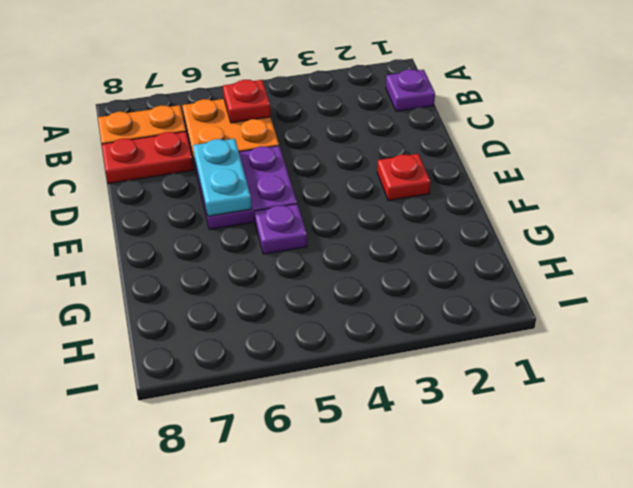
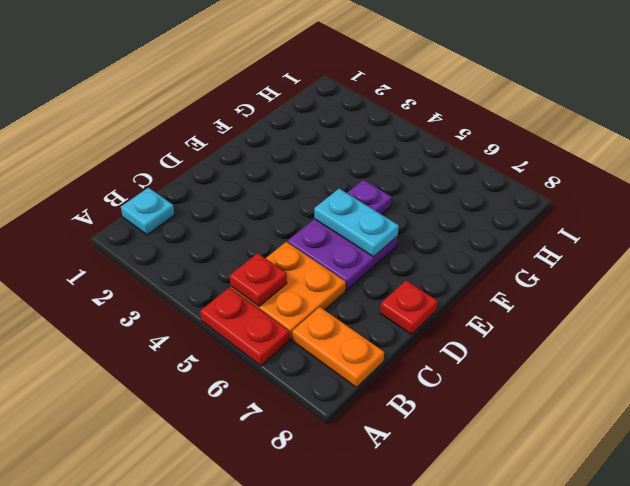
purple 1x1 plate [386,70,435,111] -> cyan 1x1 plate [121,188,175,235]
red 1x2 plate [102,131,194,184] -> red 1x2 plate moved to [200,288,289,366]
cyan 1x2 plate [193,139,252,216] -> cyan 1x2 plate turned to [314,189,399,257]
red 1x1 plate [377,154,431,201] -> red 1x1 plate moved to [380,280,438,334]

